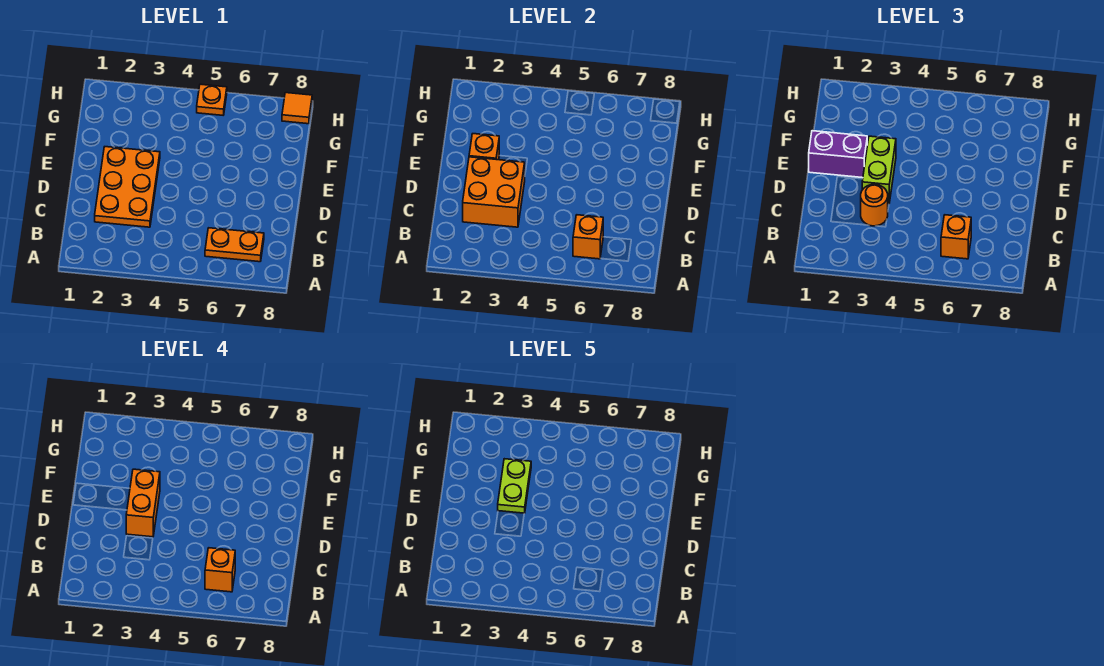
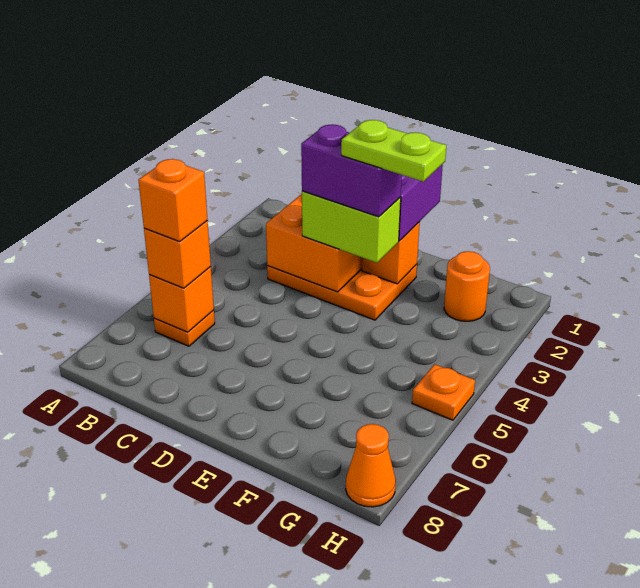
orange 1x2 plate [205,228,264,262] -> orange 1x1 plate [154,310,215,346]
orange 1x1 round brick [861,184,888,226] -> orange 1x1 round brick moved to [444,251,490,321]
orange 1x2 brick [126,469,160,537] -> purple 1x2 brick [301,124,402,217]
orange 1x1 tile [282,93,312,124] -> orange 1x1 cone [346,424,396,507]

